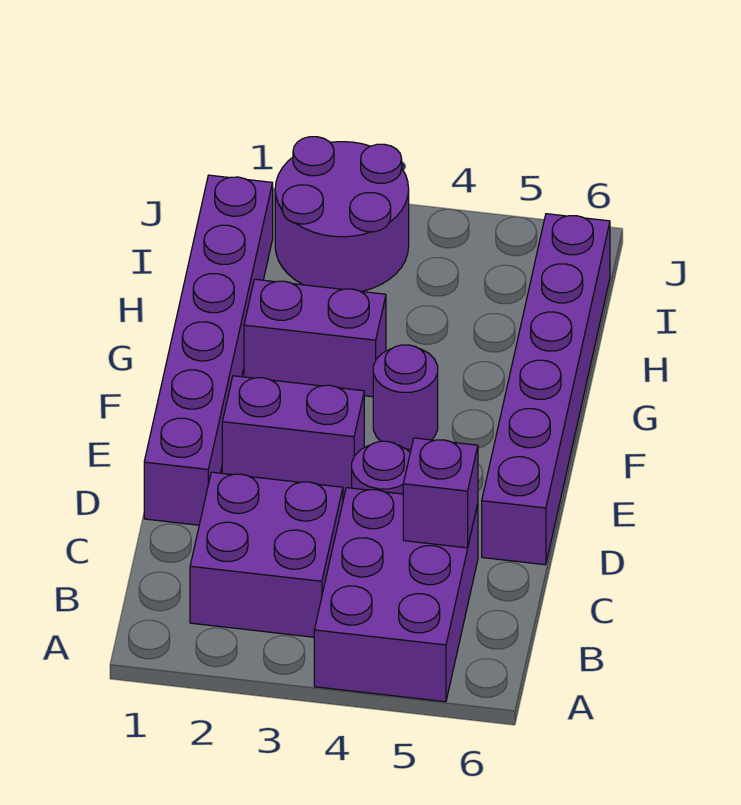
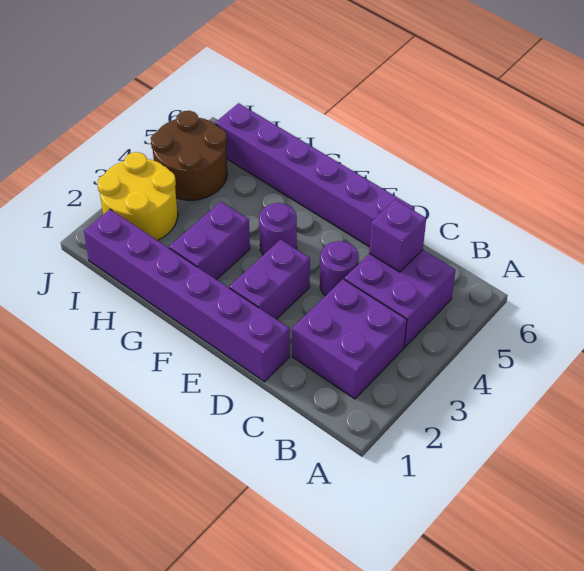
purple 2x3 brick [314,488,478,702] -> purple 2x2 brick [344,250,455,347]
purple 2x2 round brick [275,137,409,291] -> yellow 2x2 round brick [98,152,178,240]
none -> brown 2x2 round brick [151,111,227,200]

